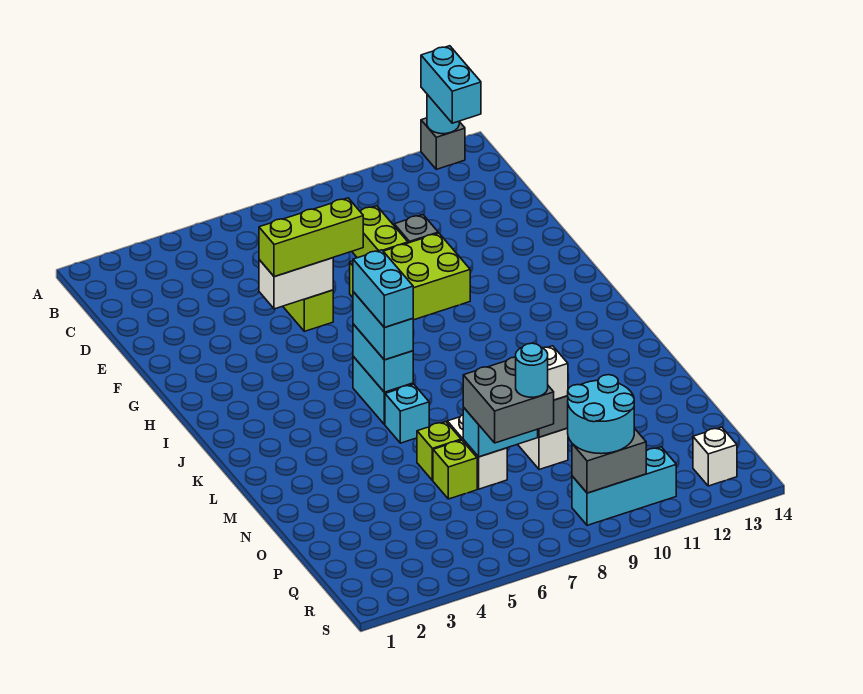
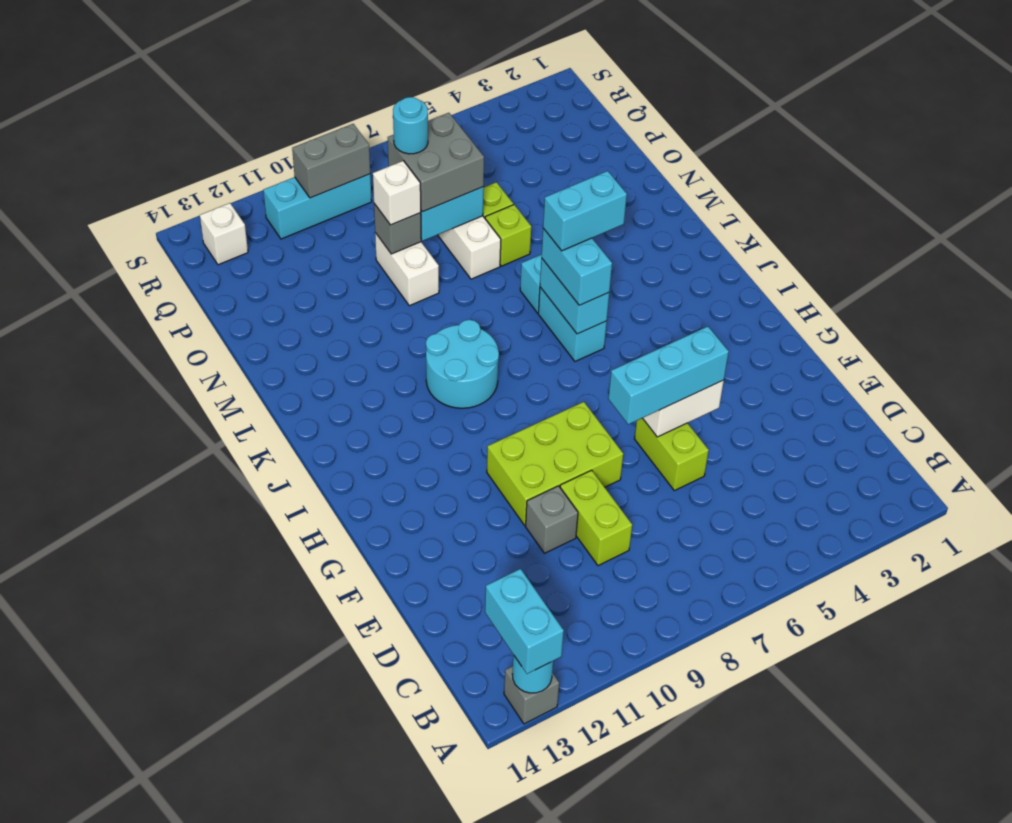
lime 1x3 brick [259,198,363,277] -> cyan 1x3 brick [608,326,729,424]
cyan 1x2 brick [353,250,413,328] -> cyan 1x2 brick turned to [543,171,627,251]
cyan 2x2 round brick [568,375,634,454] -> cyan 2x2 round brick moved to [426,320,499,408]

